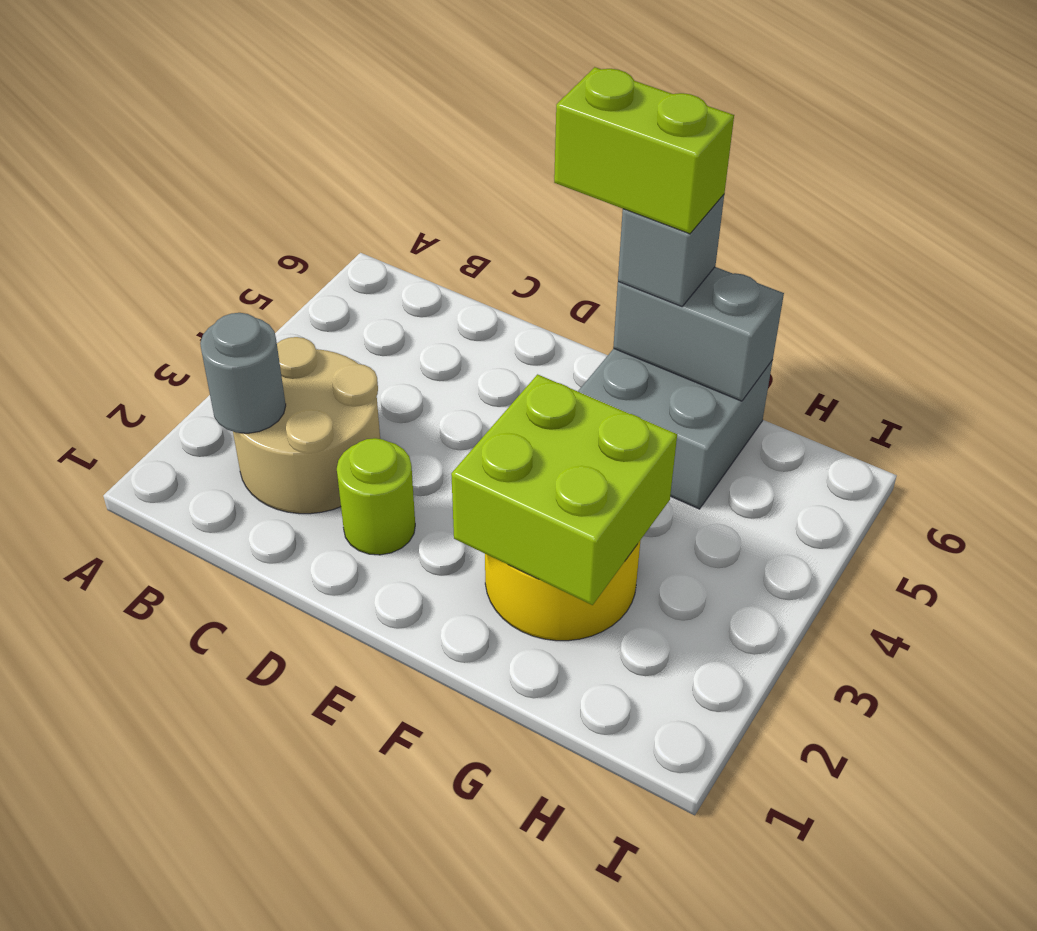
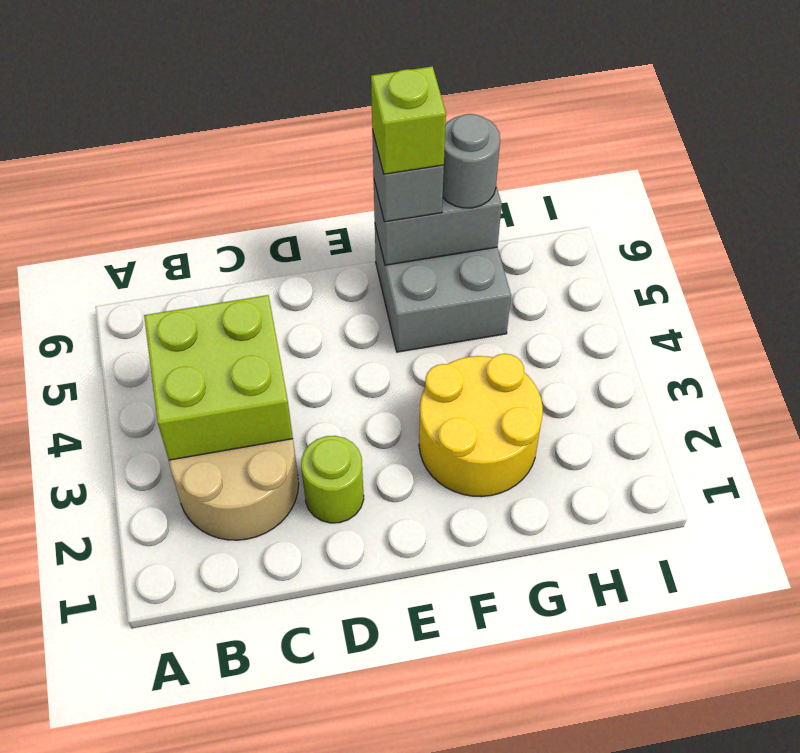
grey 1x1 round brick [200,313,286,433] -> grey 1x1 round brick moved to [443,114,500,208]
lime 1x2 brick [554,67,734,234] -> lime 1x1 brick [371,66,446,174]
lime 2x2 brick [451,374,677,605] -> lime 2x2 brick moved to [144,295,293,460]

